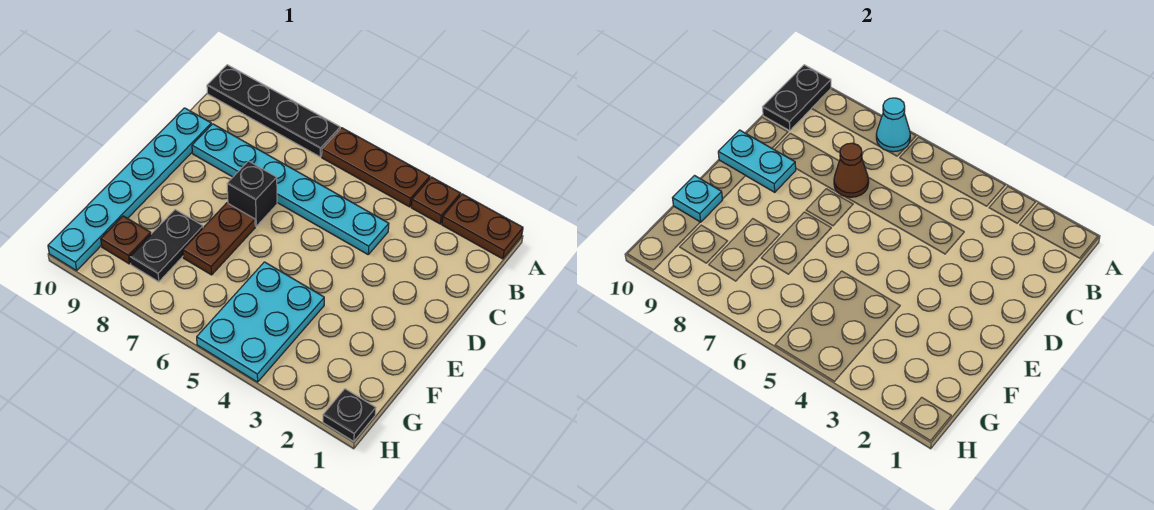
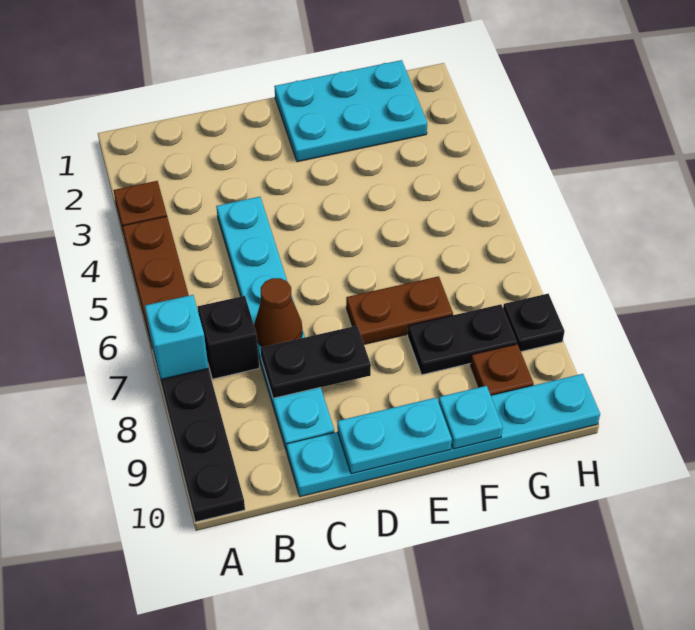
brown 1x2 plate [442,194,523,259] -> none
cyan 1x1 cone [876,98,910,152] -> cyan 1x1 brick [145,295,209,379]
black 1x2 plate [763,65,831,131] -> black 1x2 plate moved to [261,326,371,398]
black 1x1 brick [227,161,277,226] -> black 1x1 brick moved to [197,296,259,379]
cyan 1x2 plate [718,130,796,192] -> cyan 1x2 plate turned to [337,398,452,474]
cyan 2x3 plate [197,262,324,382] -> cyan 2x3 plate moved to [274,60,427,162]
black 1x1 plate [323,389,376,441] -> black 1x1 plate moved to [503,294,565,352]

